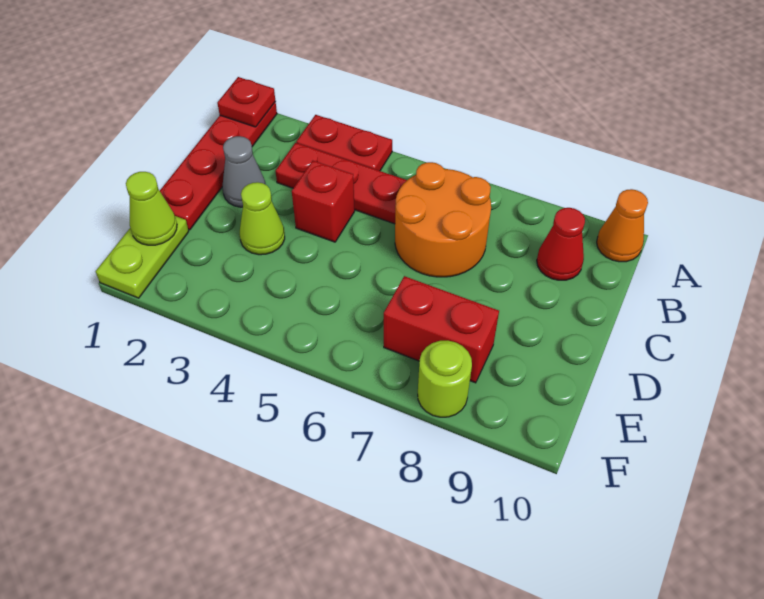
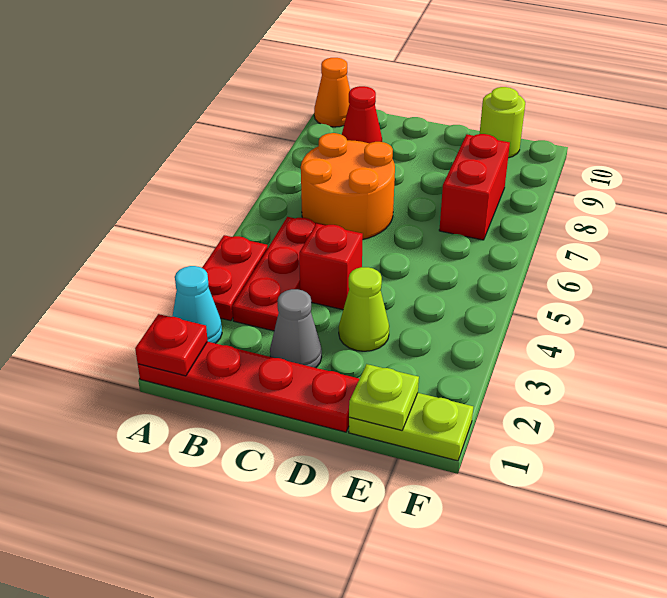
none -> cyan 1x1 cone [172,266,222,344]
lime 1x1 cone [126,172,177,245] -> lime 1x1 plate [349,364,419,430]
lime 1x1 round brick [418,341,472,417] -> lime 1x1 round brick moved to [480,87,525,158]

